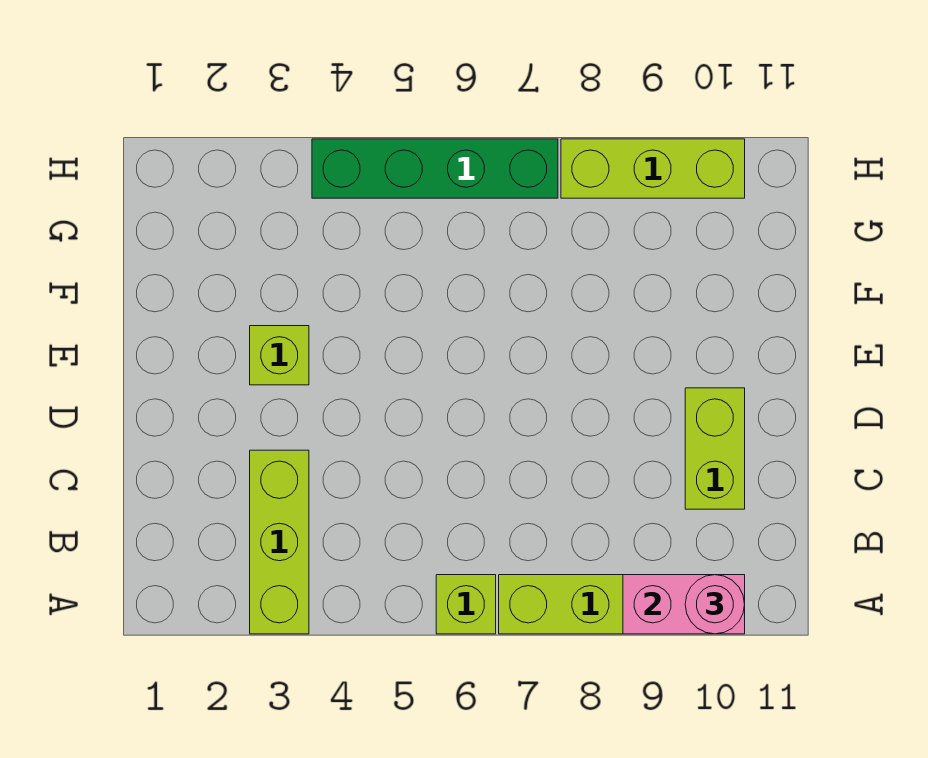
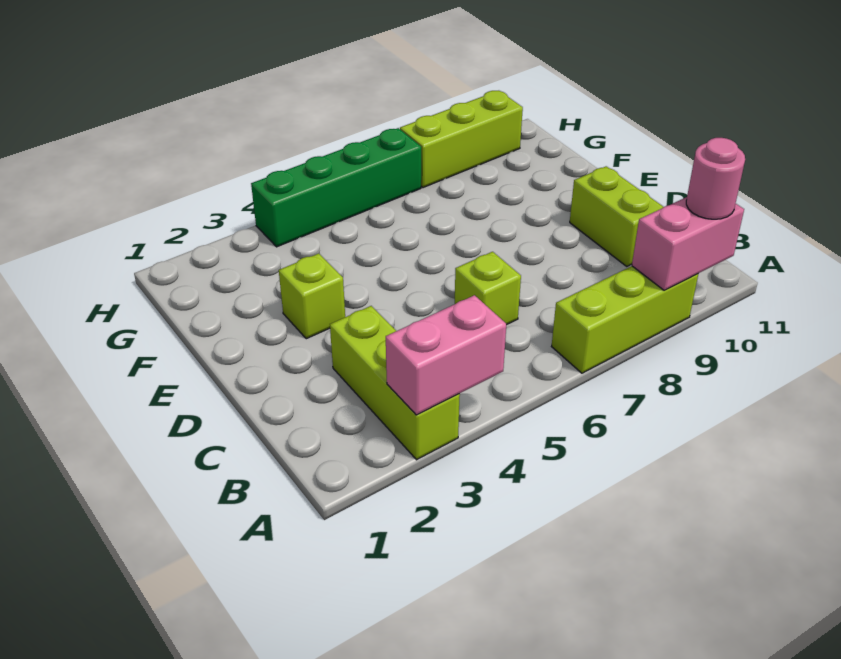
none -> pink 1x2 brick [386,295,506,415]
lime 1x1 brick [436,575,496,634] -> lime 1x1 brick moved to [455,252,521,325]

